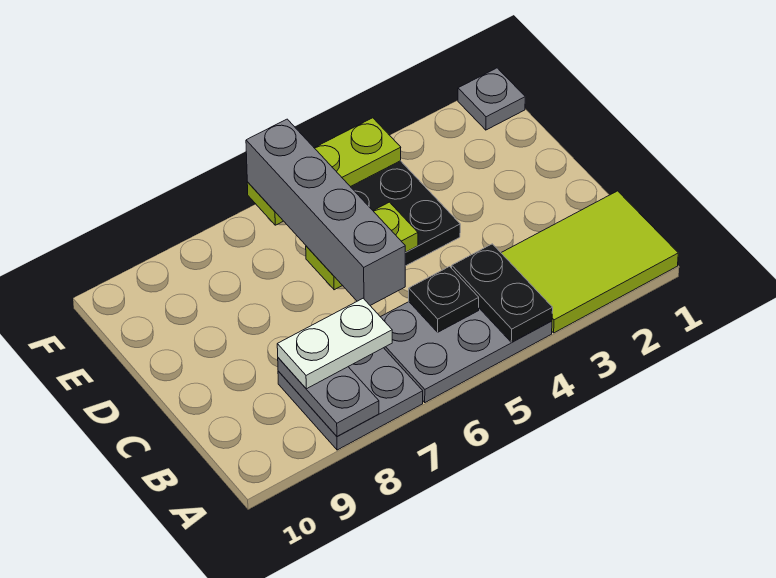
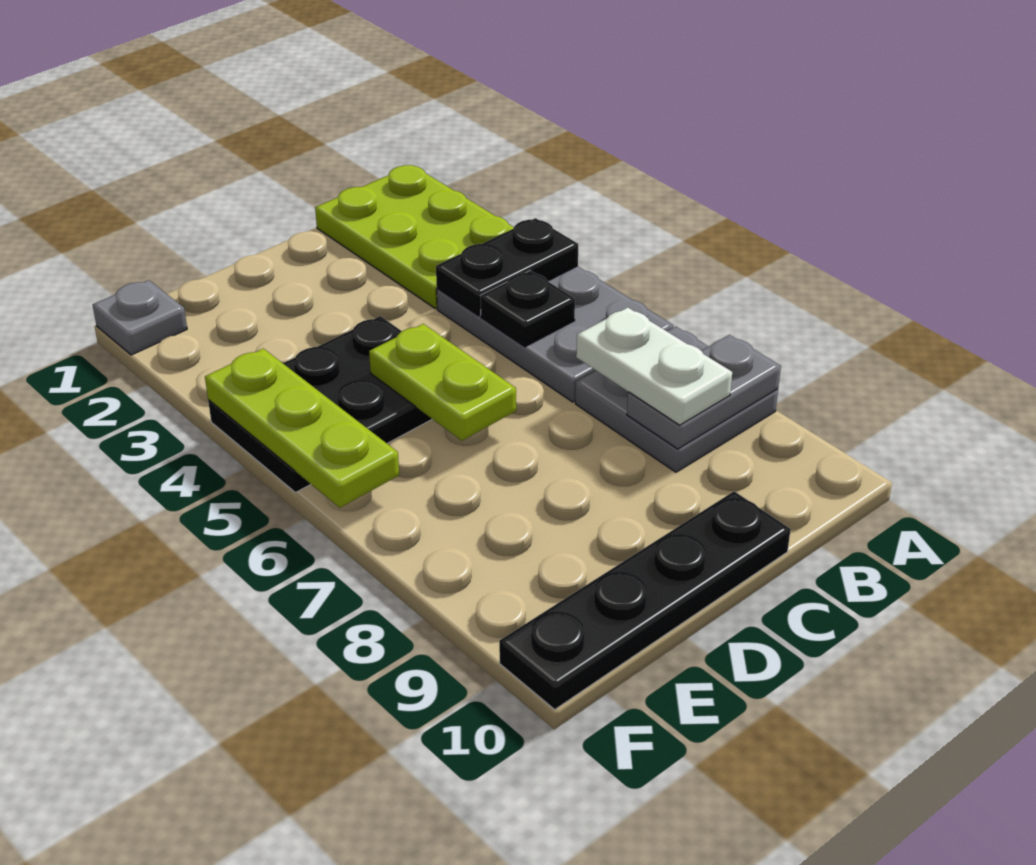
lime 2x3 tile [501,191,678,333] -> lime 2x3 plate [315,165,514,309]
grey 1x4 brick [246,119,406,305] -> none
none -> black 1x4 plate [499,491,791,709]

